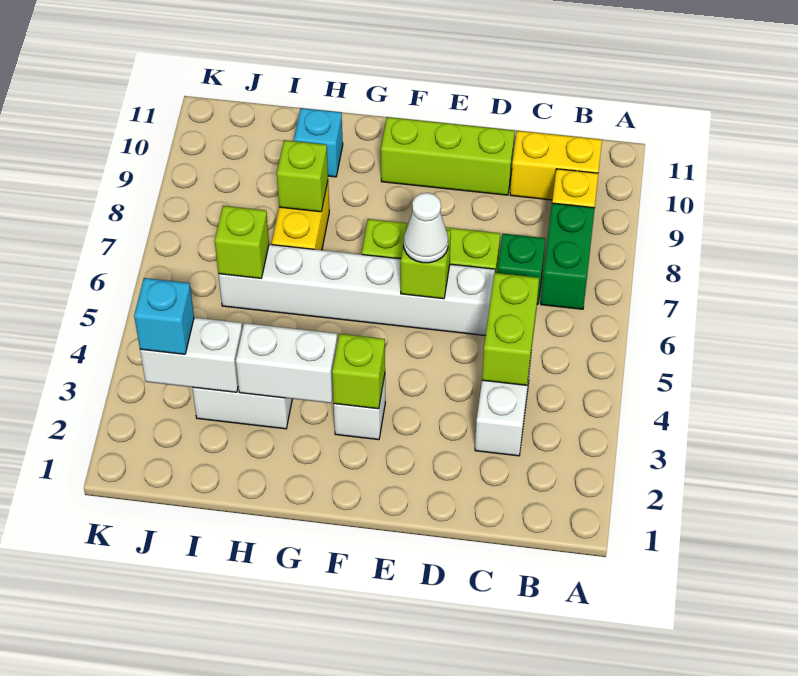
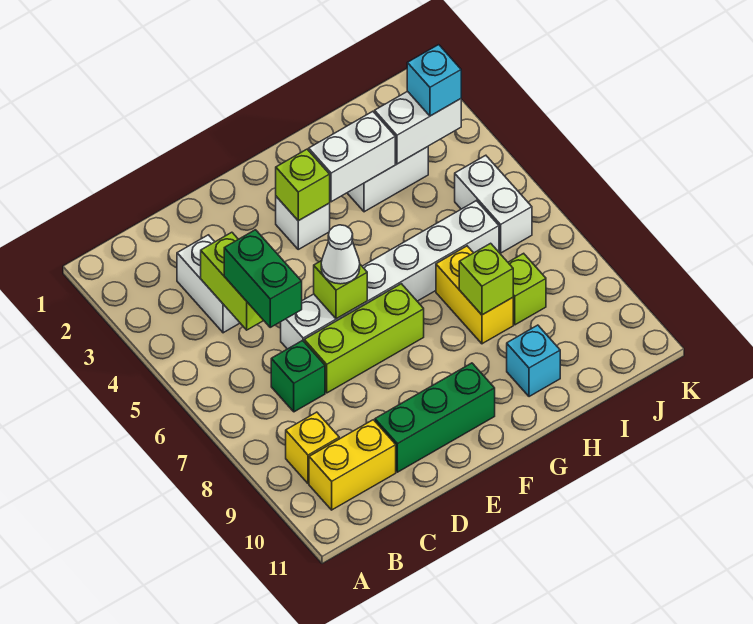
green 1x2 brick [541,203,595,309] -> green 1x2 brick moved to [224,230,302,327]
lime 1x3 brick [381,117,515,195] -> green 1x3 brick [375,363,495,472]
lime 1x1 brick [215,206,269,278] -> lime 1x1 brick moved to [508,253,546,325]
none -> white 1x2 brick [455,155,532,253]

